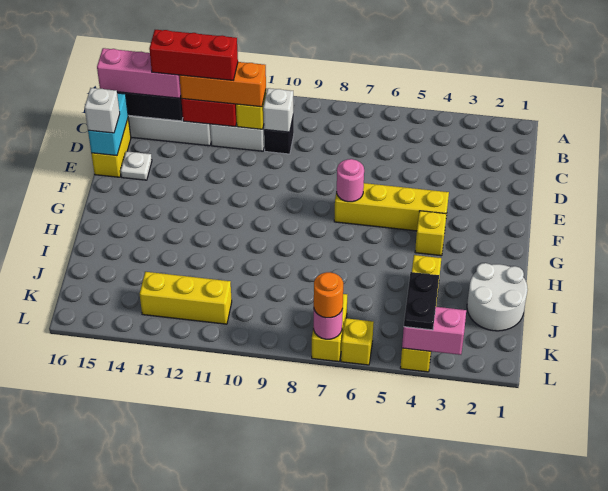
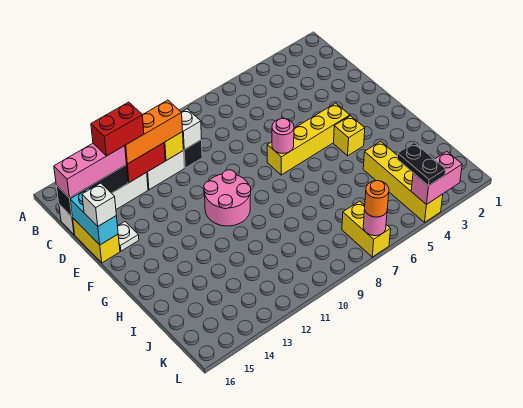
red 1x3 brick [149,30,238,81] -> red 1x2 brick [91,102,144,156]
none -> pink 2x2 round brick [204,170,251,226]
white 2x2 round brick [467,263,528,331] -> none
yellow 1x3 brick [140,272,232,324] -> none
yellow 1x1 brick [341,318,374,365] -> none

